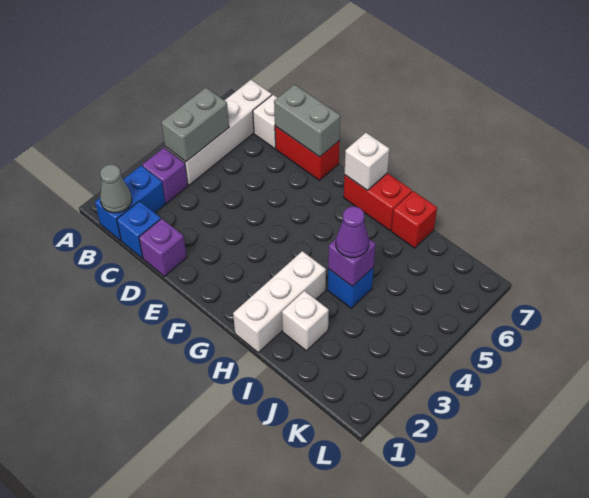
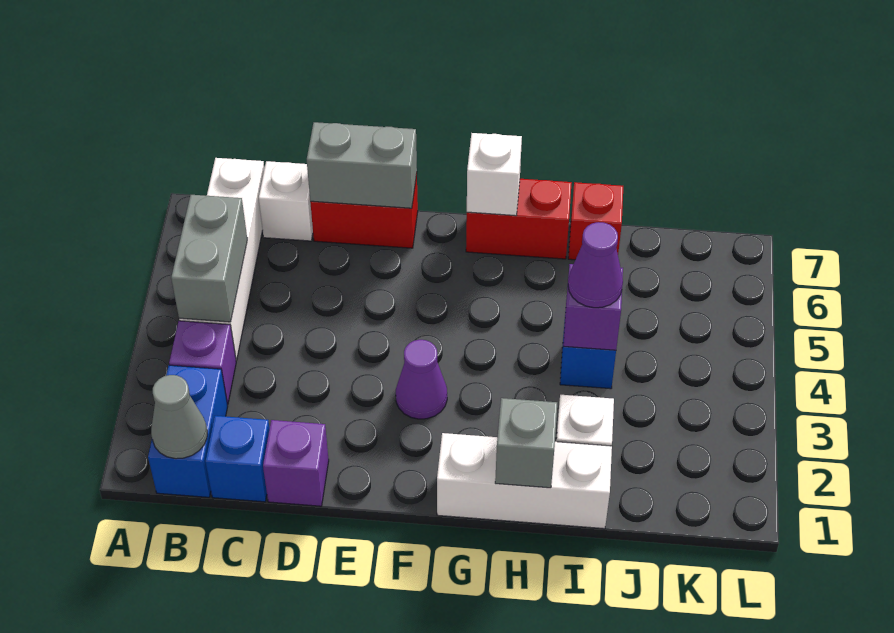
none -> purple 1x1 cone [396,340,447,419]
white 1x3 brick [233,251,326,352] -> white 1x3 brick turned to [437,433,612,529]
none -> grey 1x1 brick [495,398,557,488]

